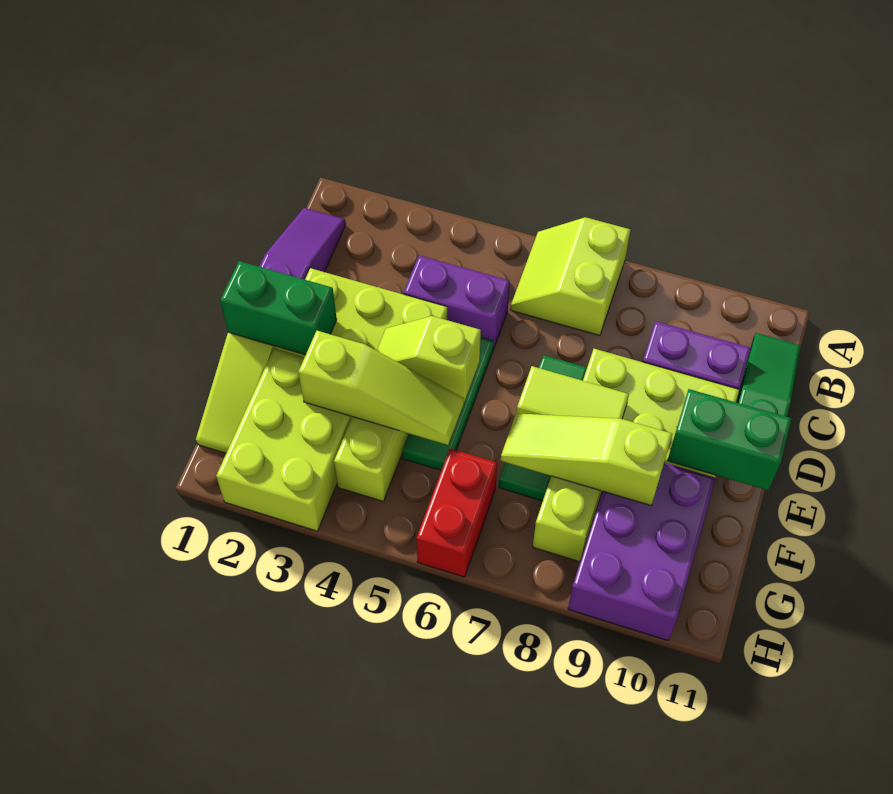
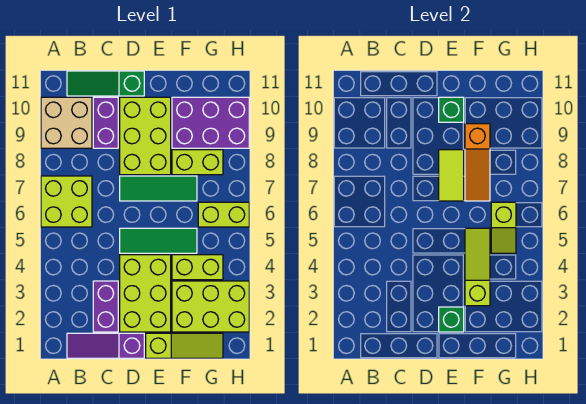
lime 2x2 slope [511,217,630,336] -> lime 2x2 brick [41,176,92,227]
none -> tan 2x2 brick [41,97,92,148]
purple 1x2 brick [404,255,510,349] -> purple 1x2 brick moved to [93,281,118,332]
green 1x2 brick [220,261,337,355] -> green 1x1 brick [439,307,464,332]
lime 1x2 slope [377,316,481,401] -> lime 1x2 slope moved to [491,202,516,253]
green 1x2 brick [667,389,792,490] -> green 1x1 brick [439,97,464,122]
lime 1x3 slope [501,413,672,505] -> orange 1x3 slope [465,124,490,201]
red 1x2 brick [416,448,497,577] -> lime 1x2 brick [198,202,249,227]

